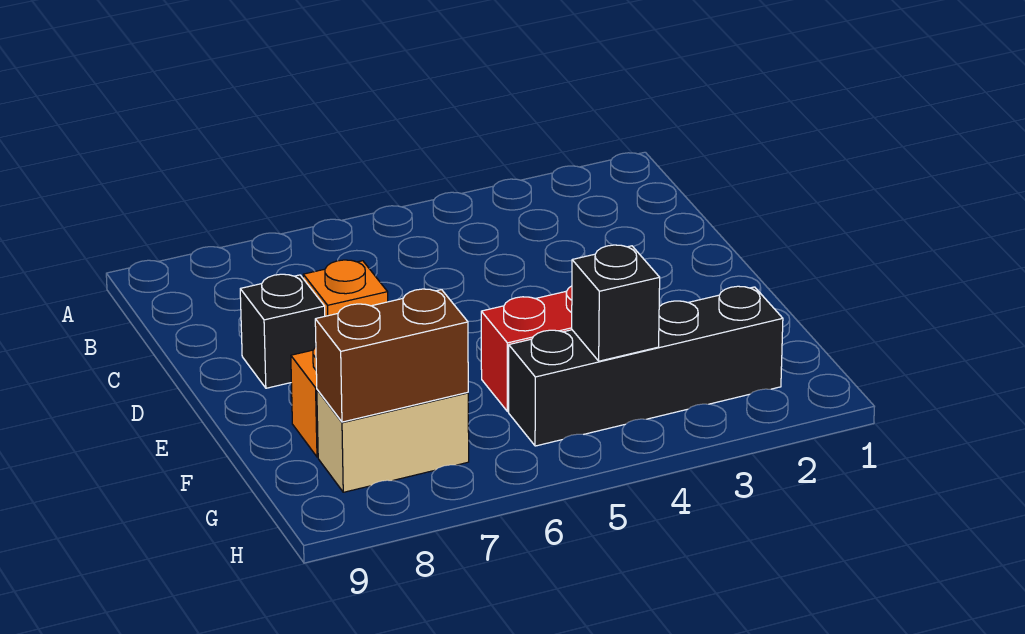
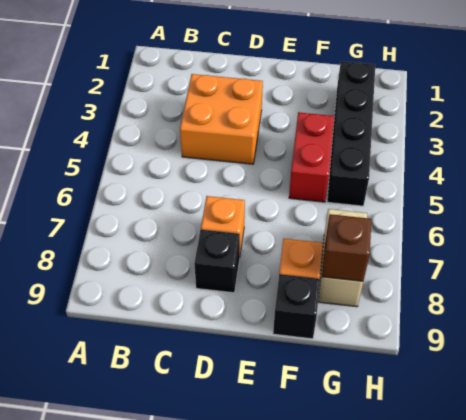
none -> orange 2x2 brick [180,74,263,164]
black 1x1 brick [572,245,660,361] -> black 1x1 brick moved to [273,274,320,339]
brown 1x2 brick [315,289,468,422] -> brown 1x1 brick [322,214,372,281]

